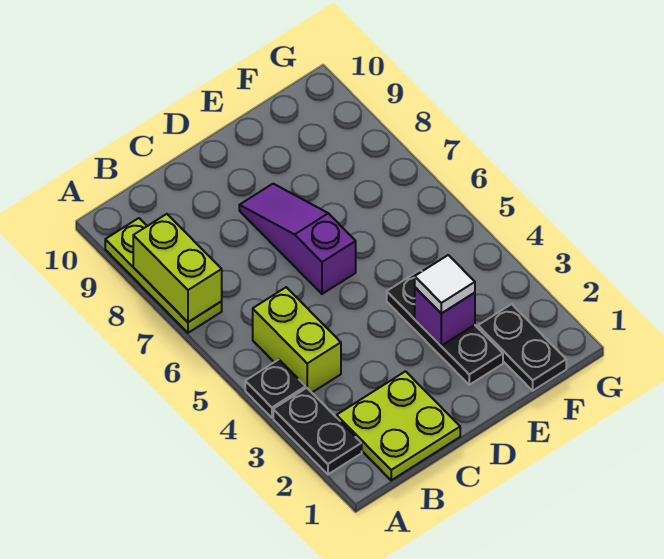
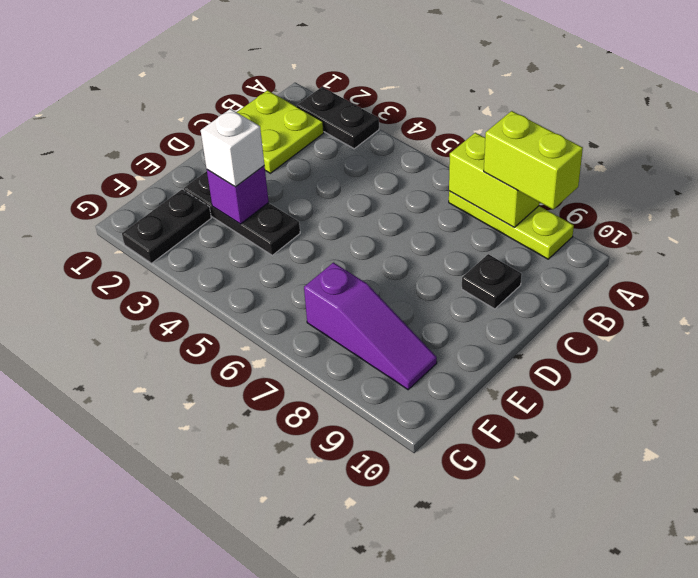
black 1x1 plate [245,360,306,418] -> black 1x1 plate moved to [462,254,522,309]
lime 1x2 brick [253,287,341,392] -> lime 1x2 brick moved to [484,111,583,209]
purple 1x3 slope [239,184,356,294] -> purple 1x3 slope moved to [304,263,437,390]
white 1x1 tile [415,255,475,313] -> white 1x1 brick [201,109,264,187]
black 1x2 plate [478,304,566,391] -> black 1x2 plate turned to [122,190,211,263]

